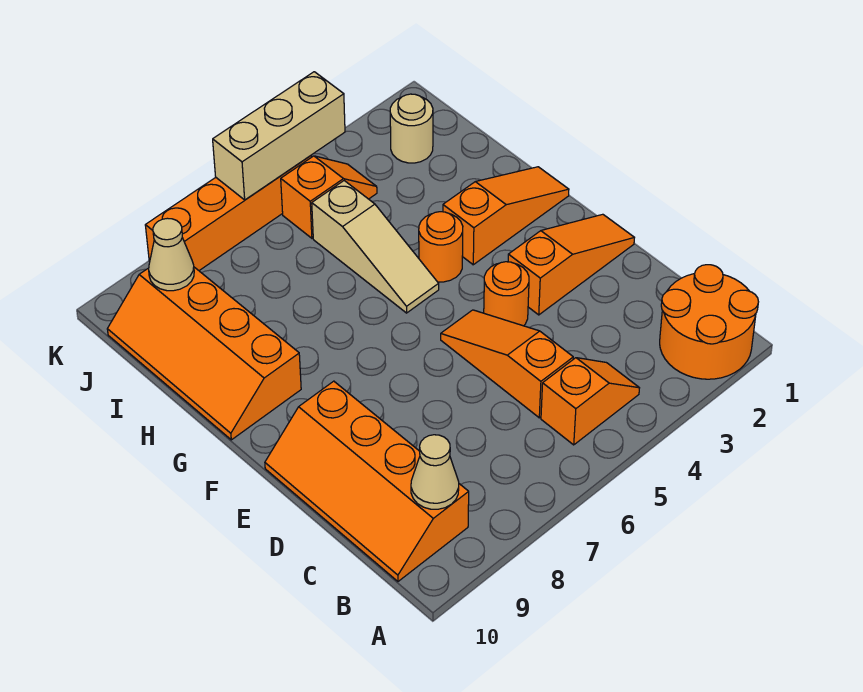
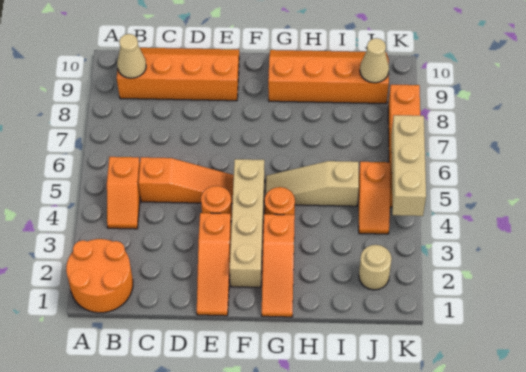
none -> tan 1x4 brick [230,159,265,287]

